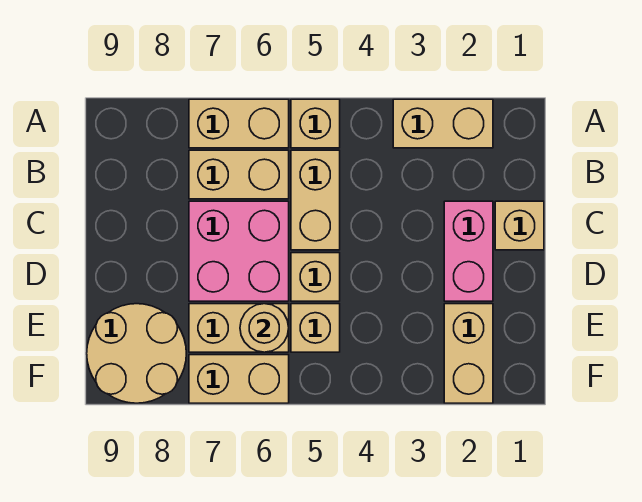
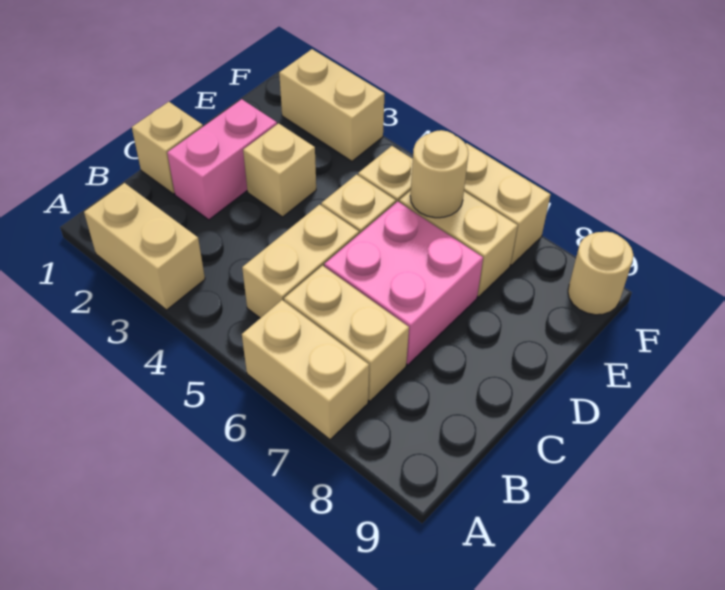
tan 1x1 brick [291,99,340,148] -> tan 1x1 brick moved to [243,123,316,217]
tan 1x2 brick [444,304,493,403] -> tan 1x2 brick turned to [279,49,385,161]
tan 2x2 round brick [87,304,186,403] -> tan 1x1 round brick [568,232,633,315]

